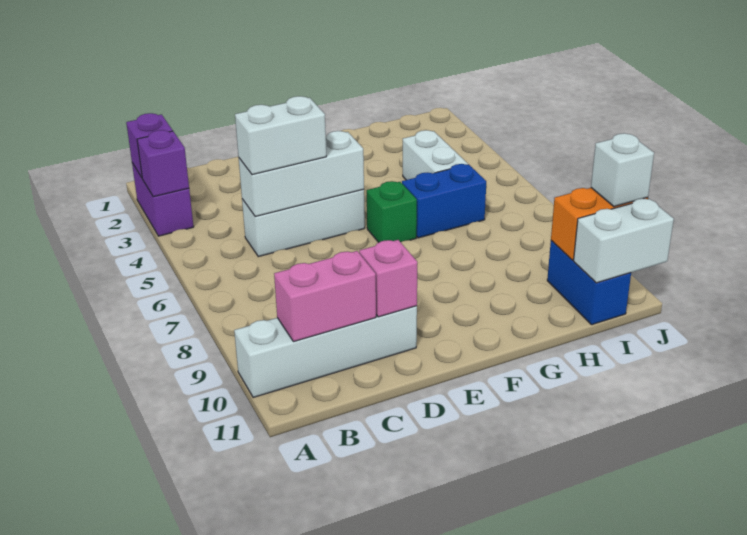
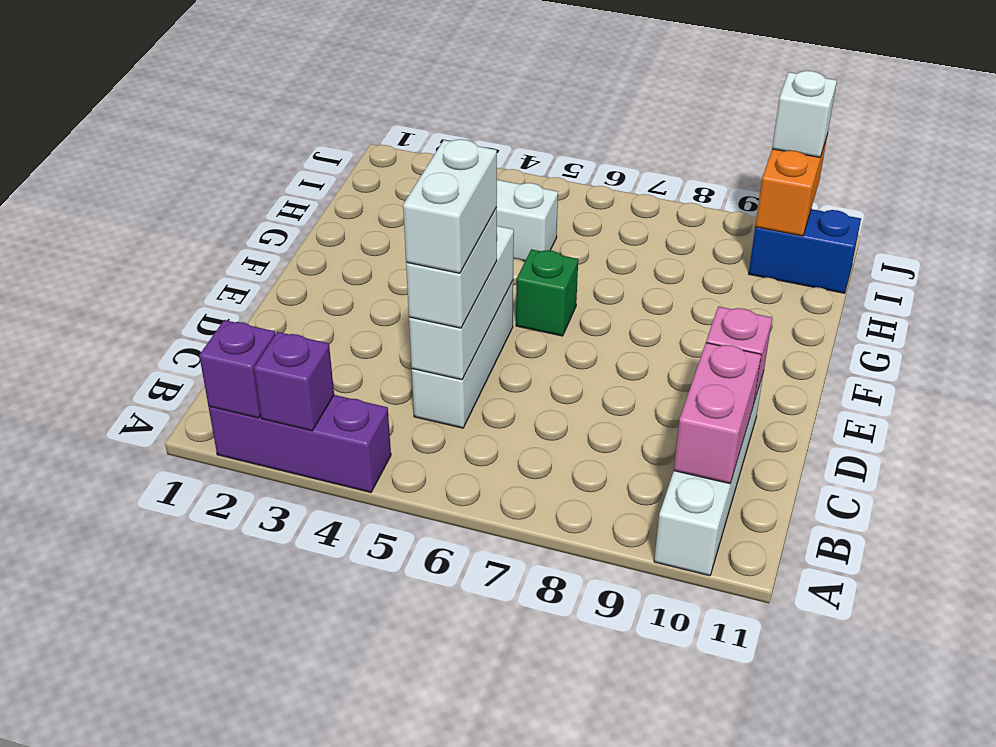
purple 1x2 brick [132,163,194,236] -> purple 1x3 brick [209,395,391,492]
blue 1x2 brick [402,164,486,238] -> none
white 1x2 brick [574,199,674,283] -> white 1x2 brick moved to [403,139,497,273]

